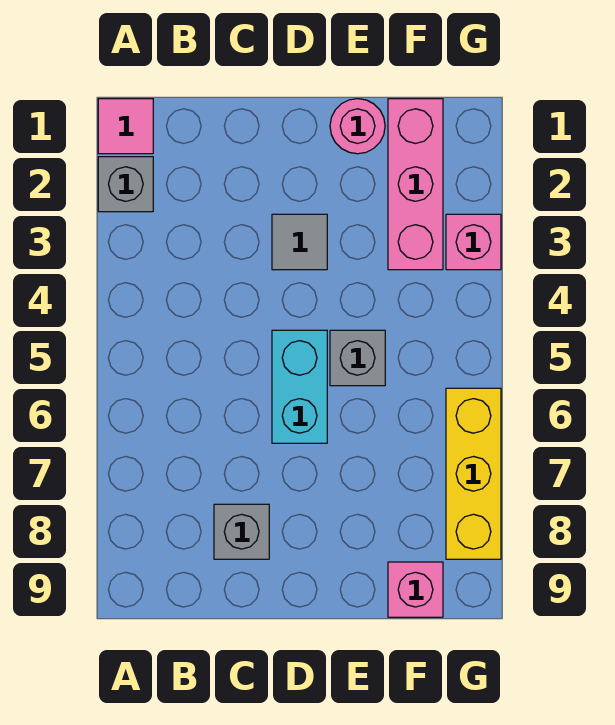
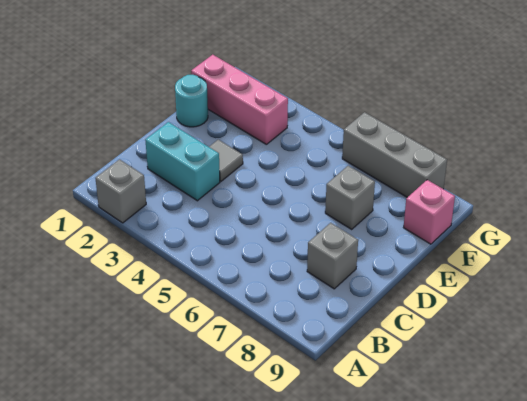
pink 1x1 tile [98,99,153,154] -> none
cyan 1x2 brick [272,330,327,443] -> cyan 1x2 brick moved to [145,122,220,201]
pink 1x1 round brick [330,99,385,154] -> cyan 1x1 round brick [175,75,208,127]
grey 1x1 brick [330,330,385,386] -> grey 1x1 brick moved to [325,166,375,229]
pink 1x1 brick [446,214,501,270] -> none
yellow 1x3 brick [446,388,501,559] -> grey 1x3 brick [342,112,447,197]

